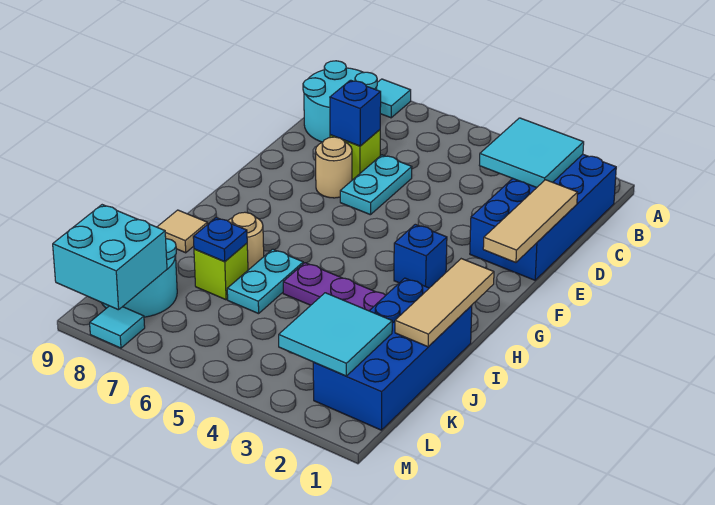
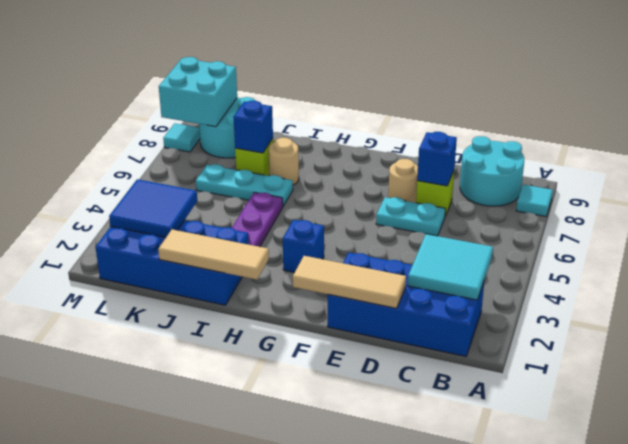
cyan 1x2 plate [227,249,303,314] -> cyan 1x3 plate [196,164,293,206]
tan 1x1 tile [157,210,208,253] -> none
blue 1x1 plate [193,217,247,262] -> blue 1x1 brick [234,101,273,153]
cyan 2x2 tile [279,293,392,376] -> blue 2x2 tile [109,179,197,237]

